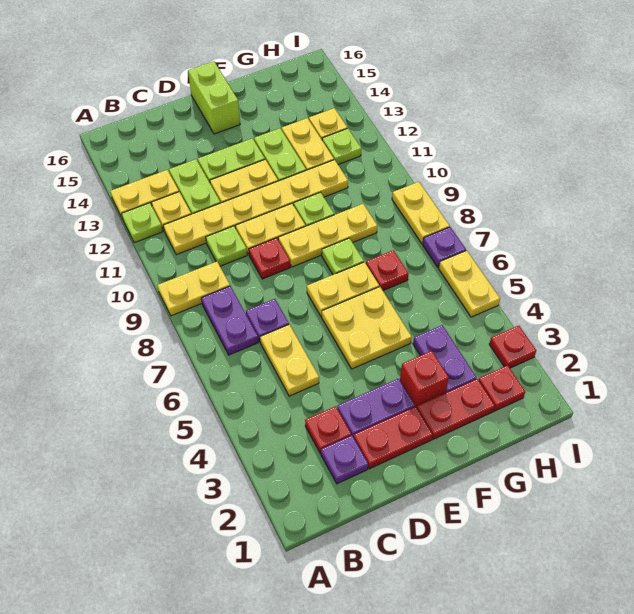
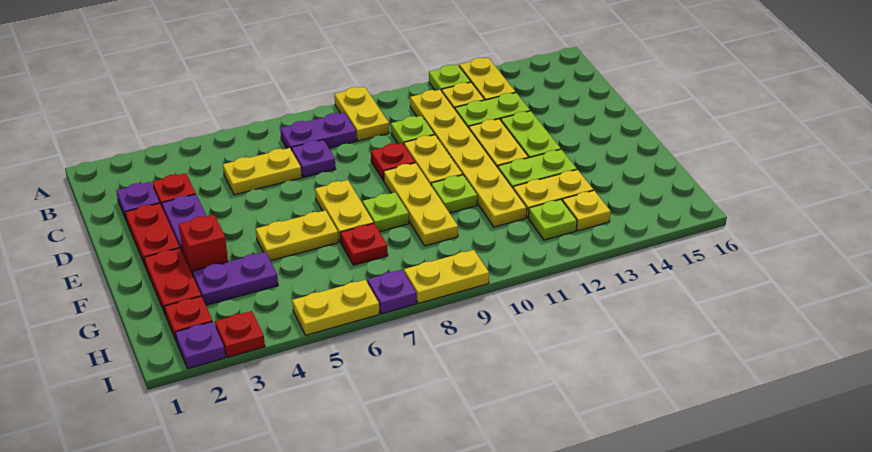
yellow 2x2 plate [322,287,412,369] -> yellow 1x2 plate [256,210,338,261]
lime 1x2 brick [188,61,240,134] -> none
none -> purple 1x1 plate [175,322,225,369]

